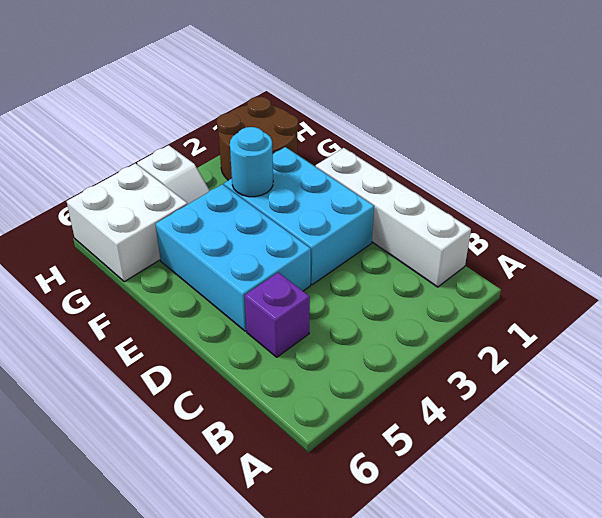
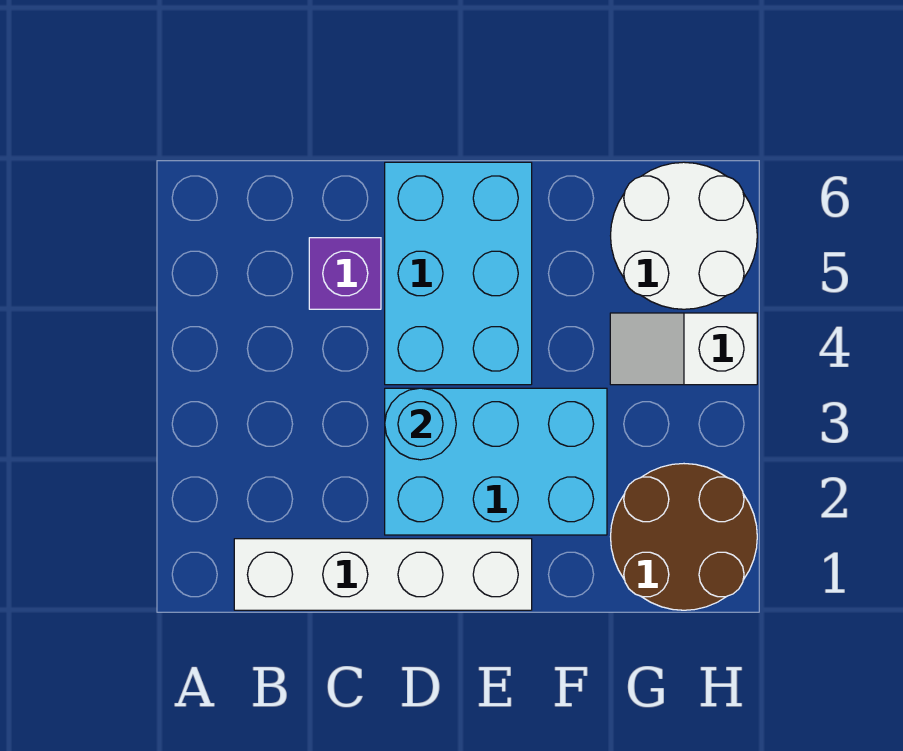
cyan 2x3 brick [155,184,311,331] -> cyan 2x3 brick turned to [385,162,532,385]
cyan 1x1 round brick [230,127,273,197] -> cyan 1x1 round brick moved to [385,388,456,460]
white 2x2 brick [67,163,188,282] -> white 2x2 round brick [611,162,757,309]

